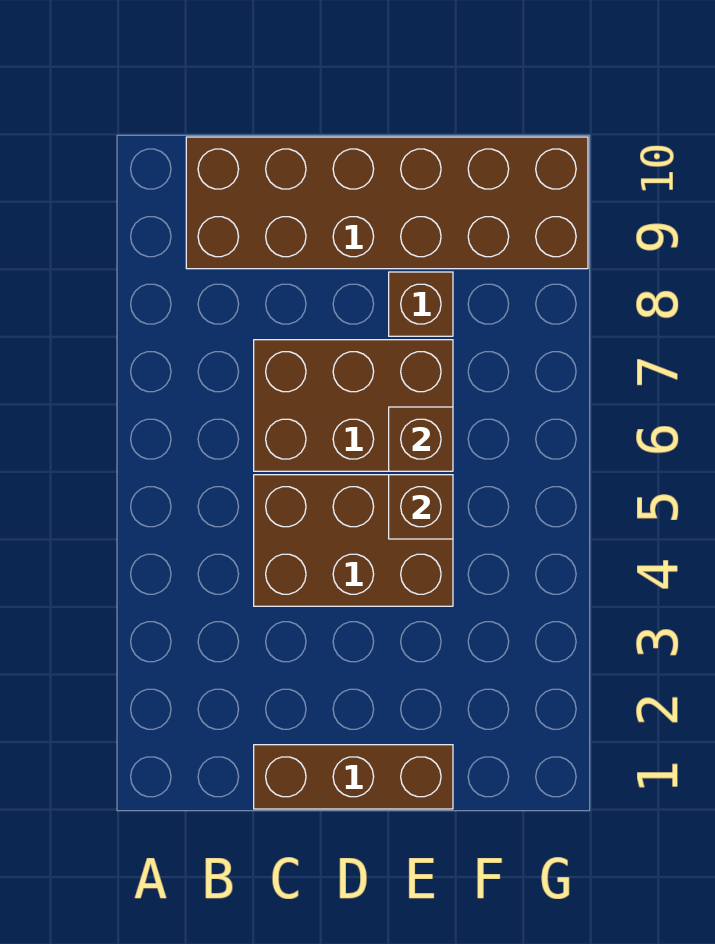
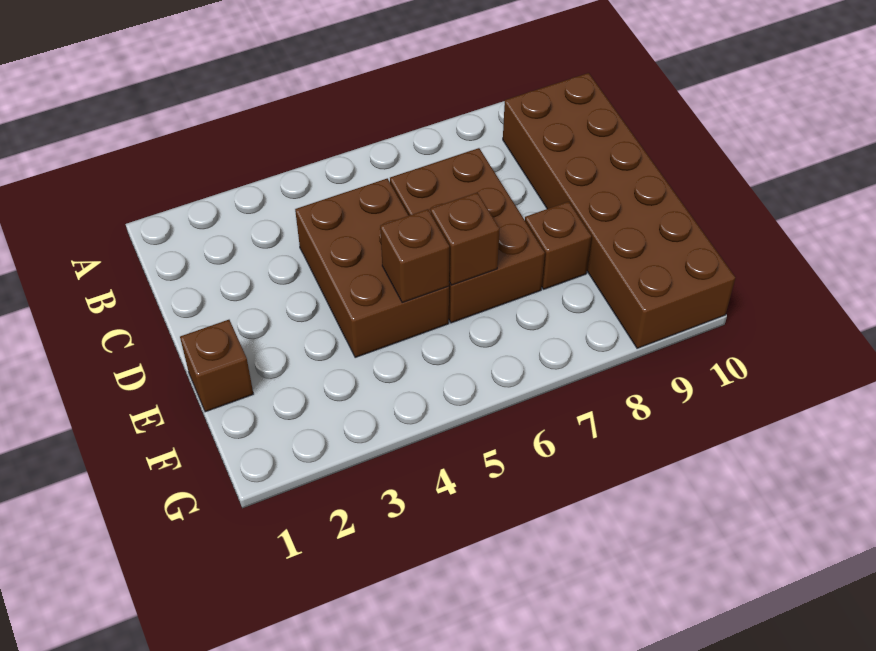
brown 1x3 brick [254,745,453,809] -> brown 1x1 brick [180,320,253,412]

